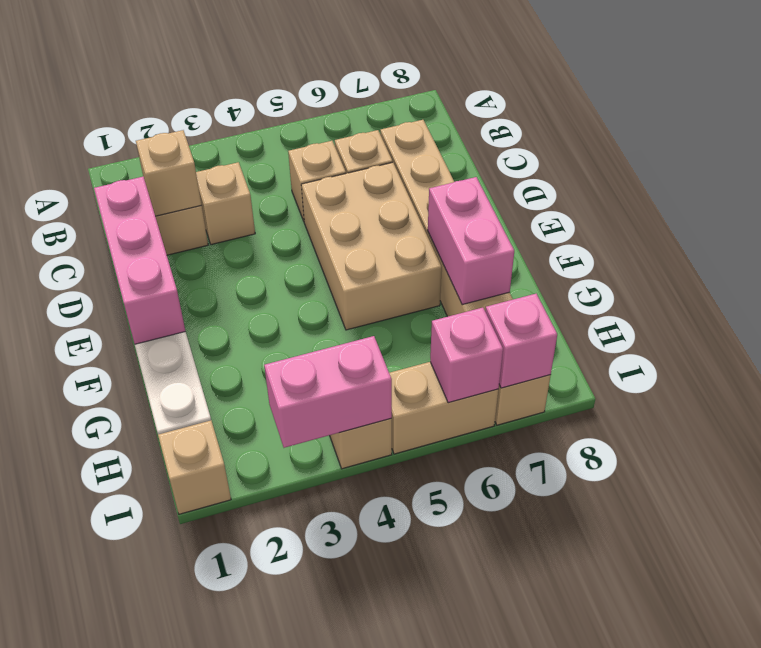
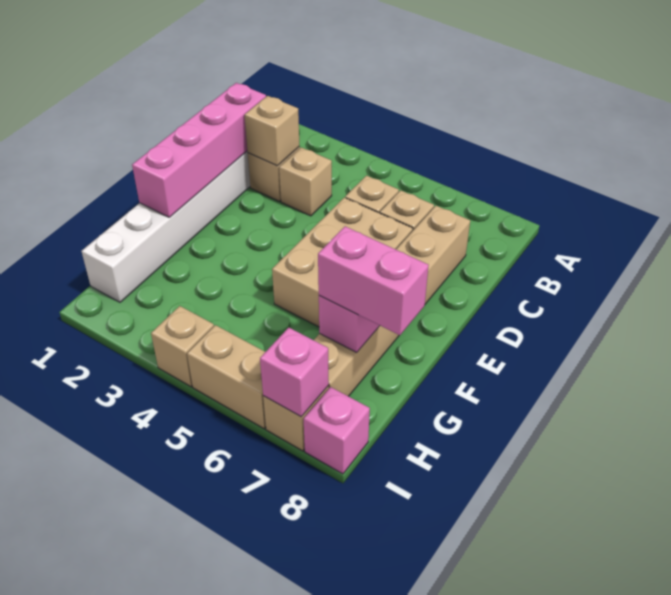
pink 1x3 brick [94,177,186,344] -> pink 1x4 brick [132,83,266,217]
tan 1x1 brick [158,420,231,514] -> none
pink 1x2 brick [264,336,392,448] -> pink 1x2 brick moved to [318,226,429,335]
pink 1x1 brick [430,308,503,403] -> pink 1x1 brick moved to [304,387,370,474]

